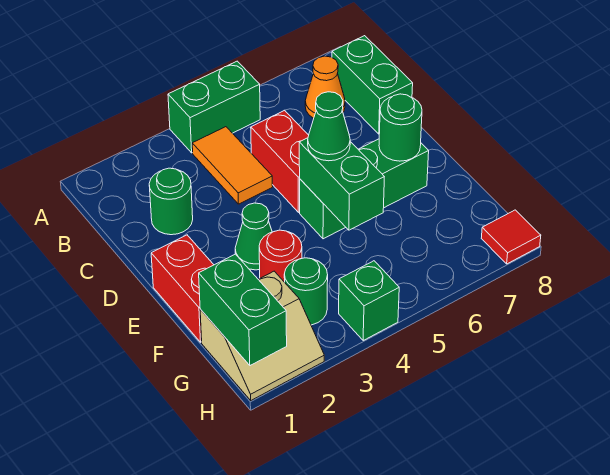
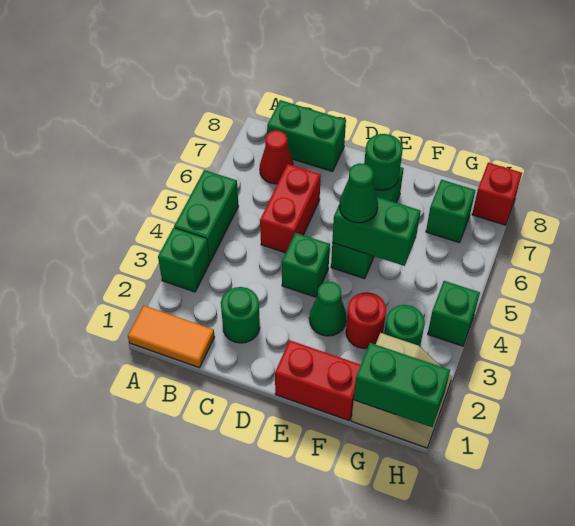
none -> green 1x1 brick [158,228,210,292]
orange 1x2 tile [192,127,273,204] -> orange 1x2 tile moved to [128,306,215,368]
orange 1x1 cone [305,56,345,118] -> red 1x1 cone [260,130,294,184]
red 1x2 brick [251,110,309,212] -> red 1x2 brick turned to [260,164,321,253]
none -> green 1x1 brick [282,233,330,297]
none -> green 1x1 brick [426,180,475,243]
red 1x1 tile [481,210,541,264] -> red 1x1 brick [472,163,522,225]

